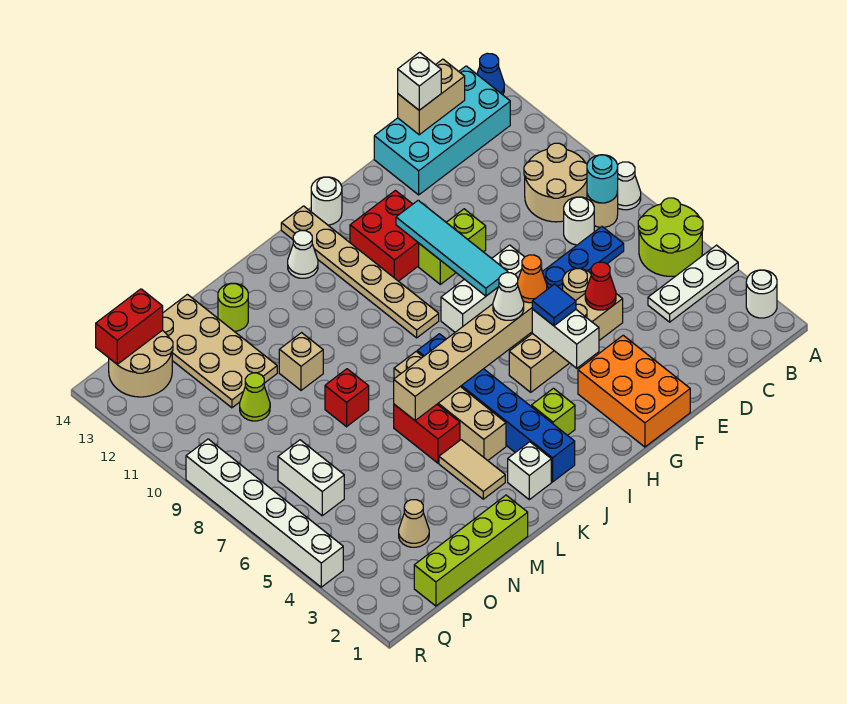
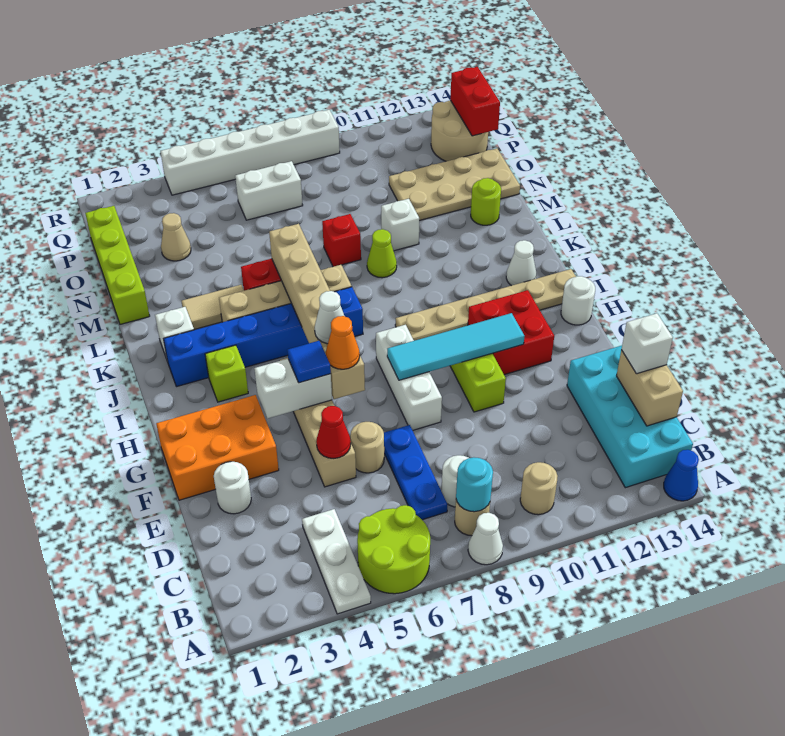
white 1x1 round brick [746,270,777,318] -> white 1x1 round brick moved to [214,462,251,514]
tan 2x2 round brick [524,143,587,222] -> tan 1x1 round brick [520,462,558,515]
tan 1x1 brick [279,333,323,390] -> white 1x1 brick [381,199,419,251]
lime 1x1 cone [240,373,270,421] -> lime 1x1 cone moved to [367,229,397,278]

